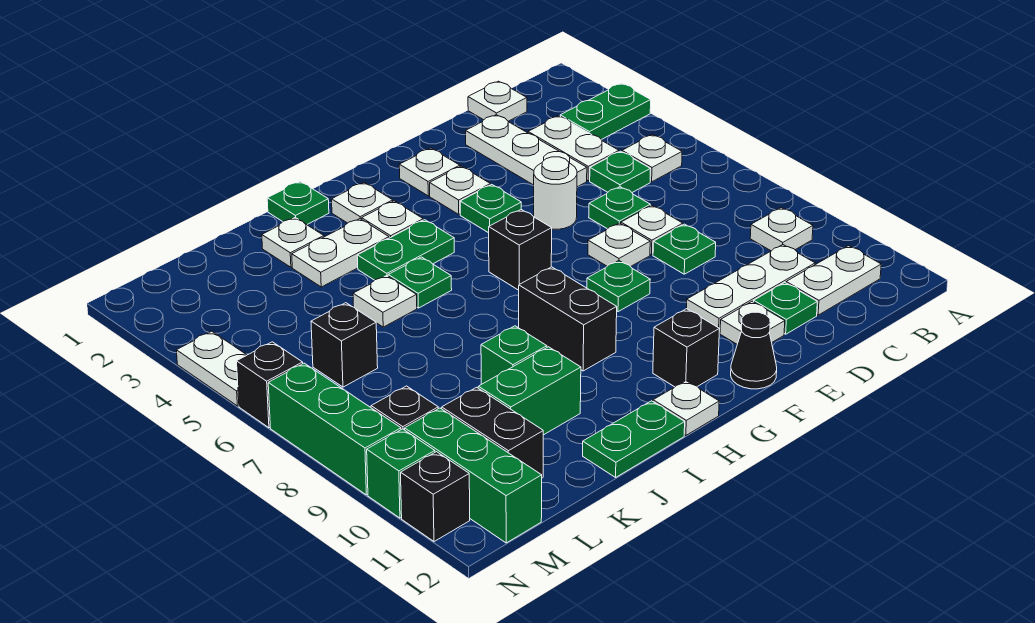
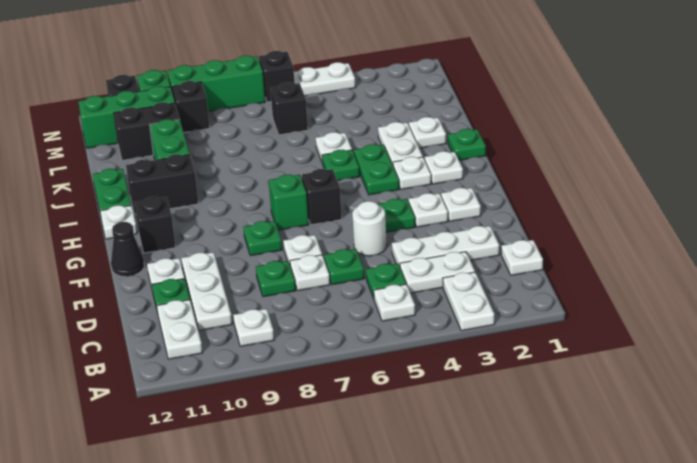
green 1x2 plate [560,83,651,140] -> white 1x2 plate [443,272,495,331]
black 1x2 brick [519,267,617,371] -> black 1x2 brick moved to [126,154,198,214]
green 1x1 brick [481,326,547,384] -> green 1x1 brick moved to [269,175,309,230]

